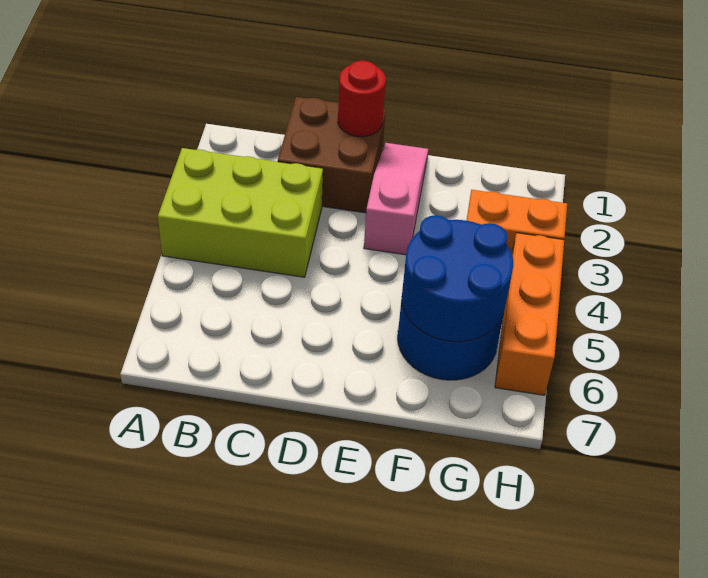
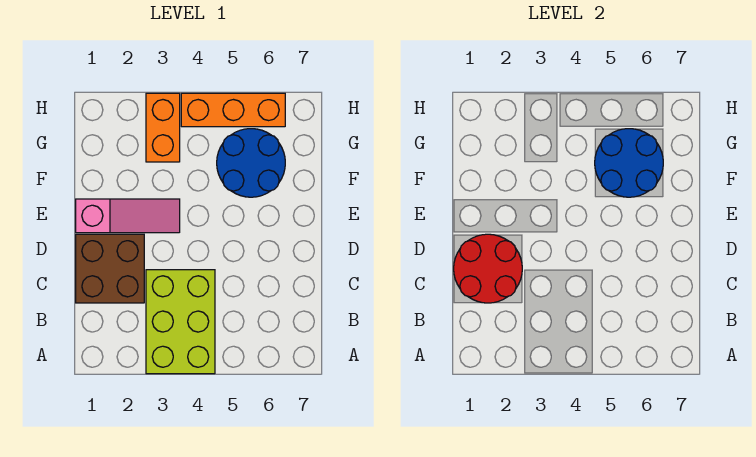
red 1x1 round brick [338,61,386,137] -> red 2x2 round brick [454,234,522,303]
pink 1x3 slope [364,143,428,255] -> pink 1x3 slope turned to [76,199,180,233]

